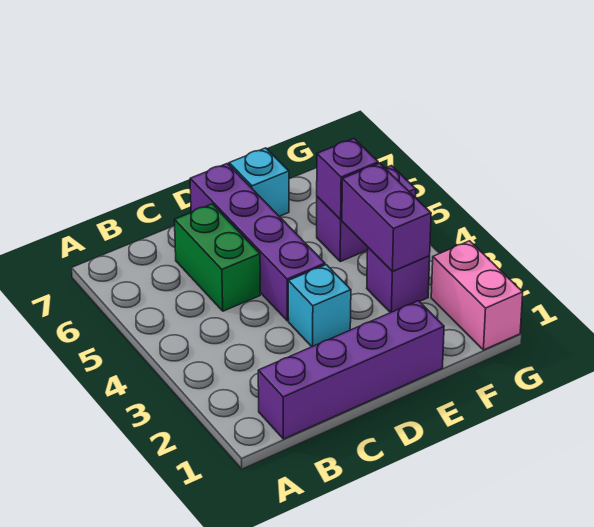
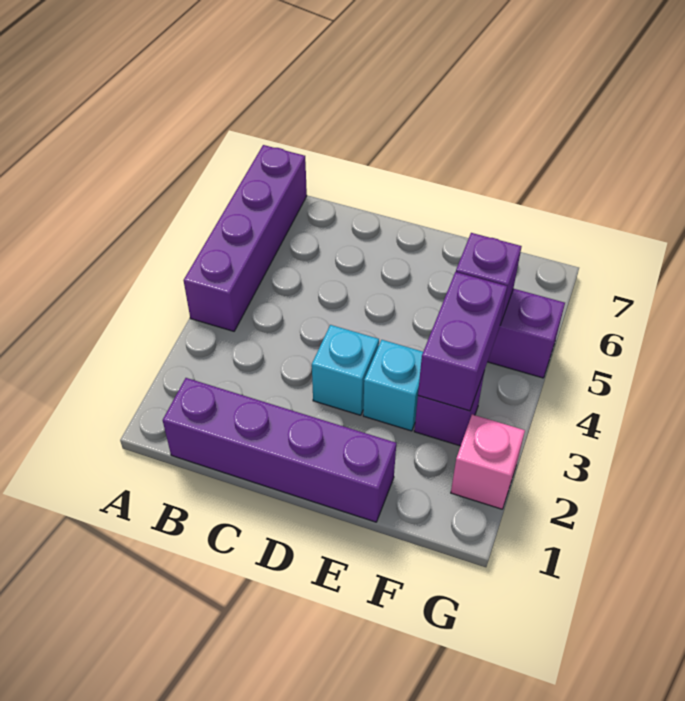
green 1x2 brick [174,204,260,311] -> none
purple 1x4 brick [190,164,325,321] -> purple 1x4 brick moved to [183,145,307,331]
cyan 1x1 brick [229,148,289,216] -> cyan 1x1 brick moved to [363,340,423,431]
pink 1x2 brick [431,241,523,350] -> pink 1x1 brick [451,414,525,509]

